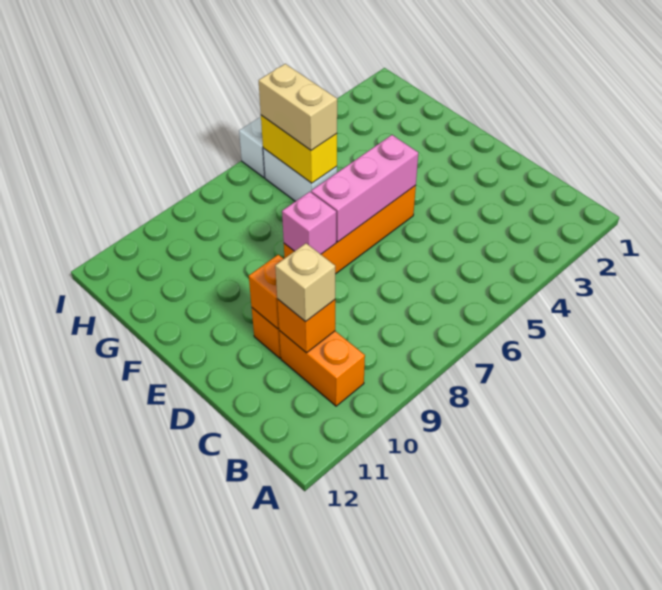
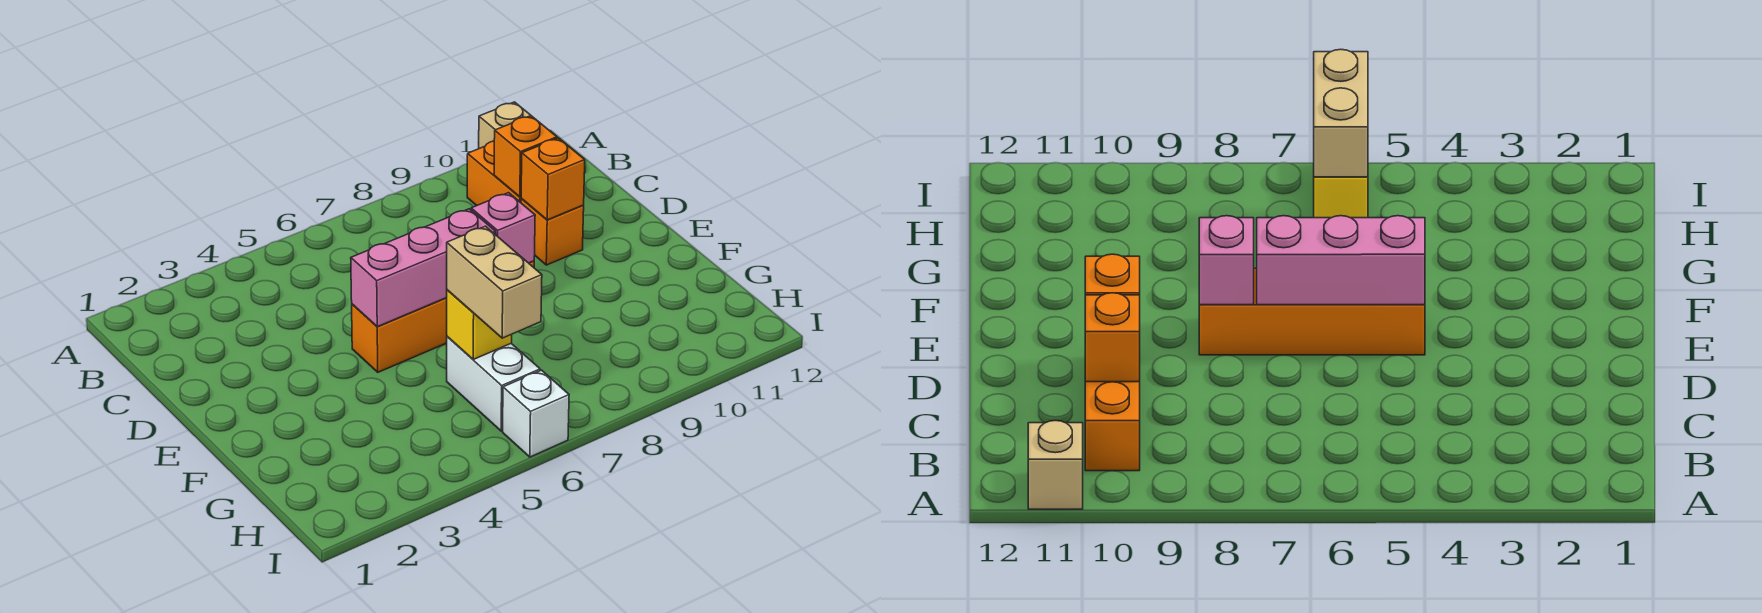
tan 1x1 brick [275,243,335,322] -> tan 1x1 brick moved to [479,102,531,148]
yellow 1x2 brick [261,115,337,183] -> yellow 1x1 brick [447,290,512,359]

